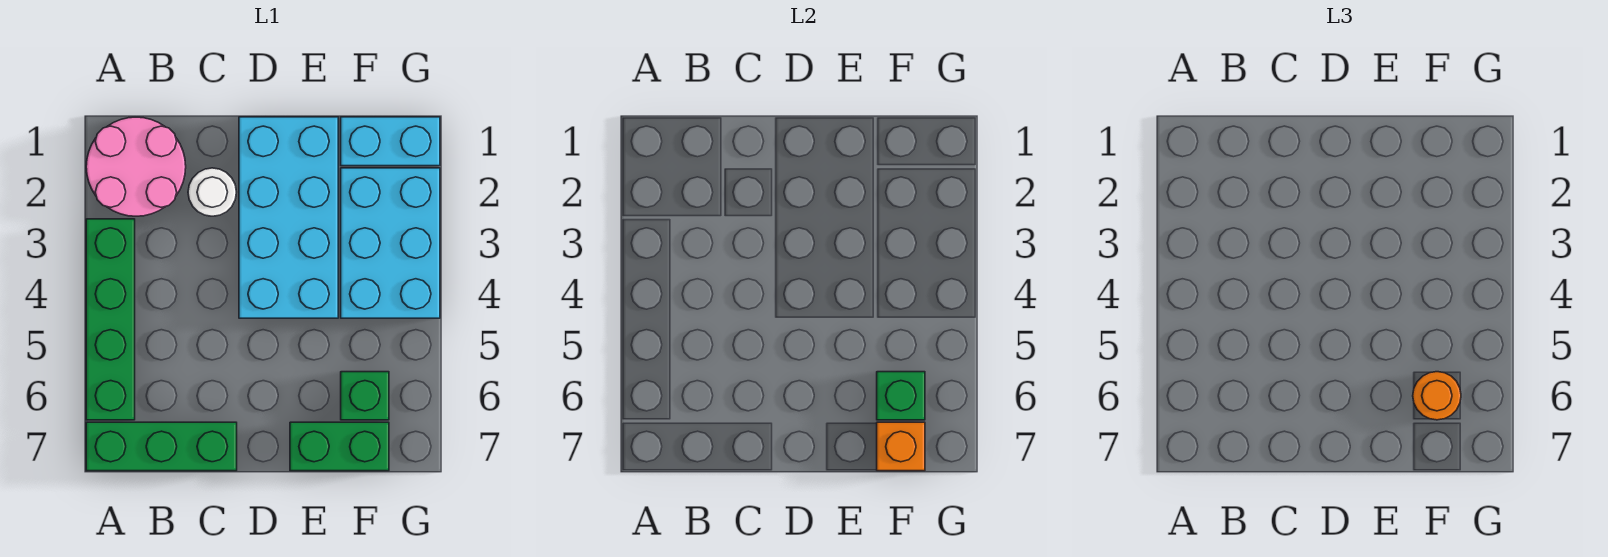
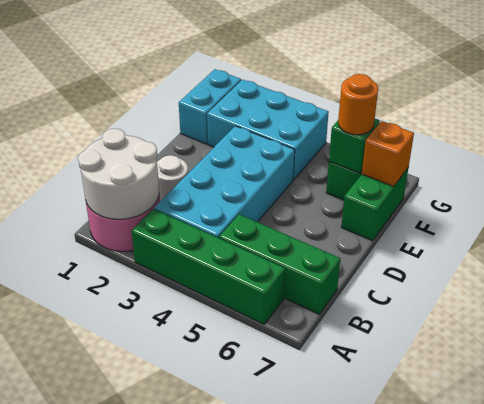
none -> white 2x2 round brick [78,129,159,219]
green 1x3 brick [86,422,237,471] -> green 1x3 brick turned to [219,214,340,314]
cyan 2x4 brick [239,117,338,318] -> cyan 2x4 brick turned to [155,126,295,238]

